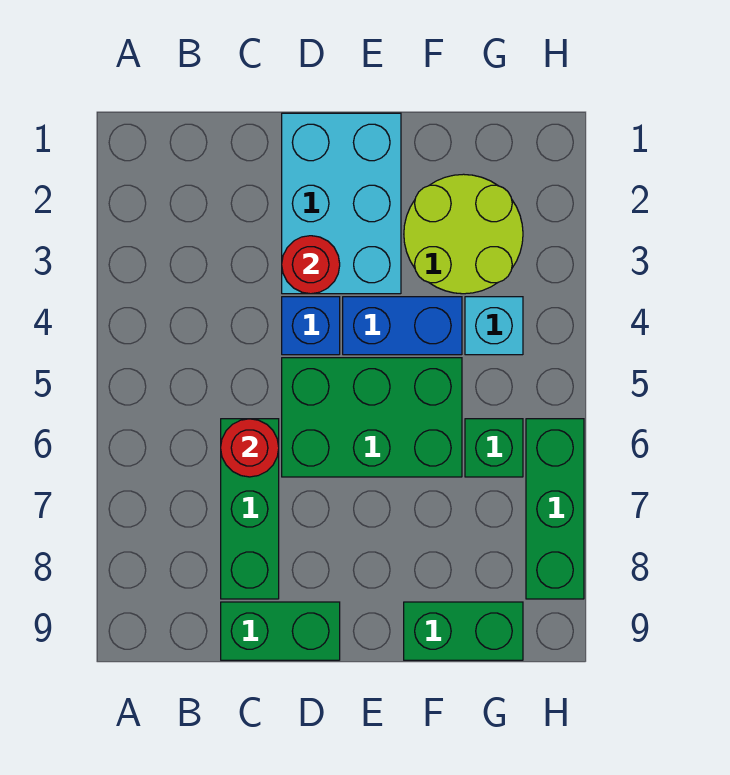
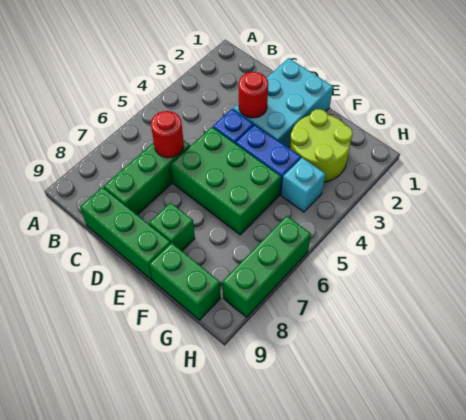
green 1x2 brick [221,602,340,660] -> green 1x3 brick [80,187,171,280]
green 1x1 brick [465,419,523,477] -> green 1x1 brick moved to [149,203,195,251]

